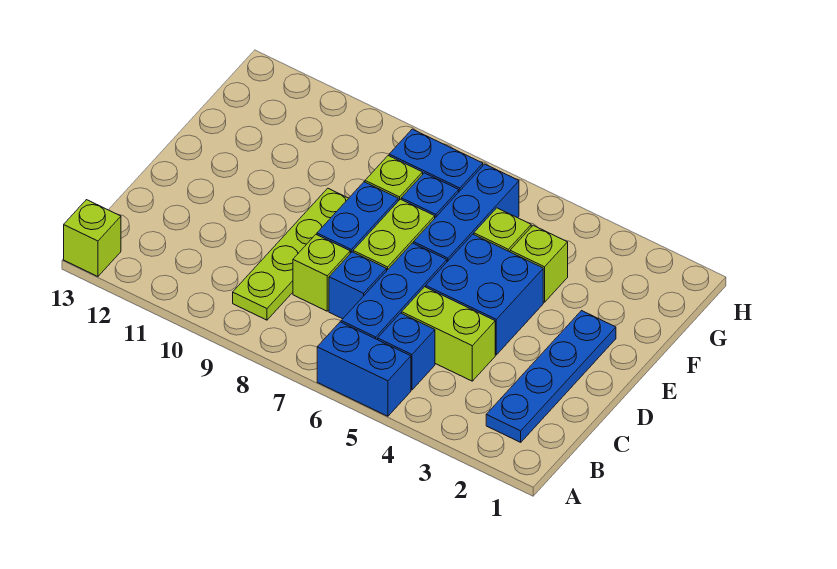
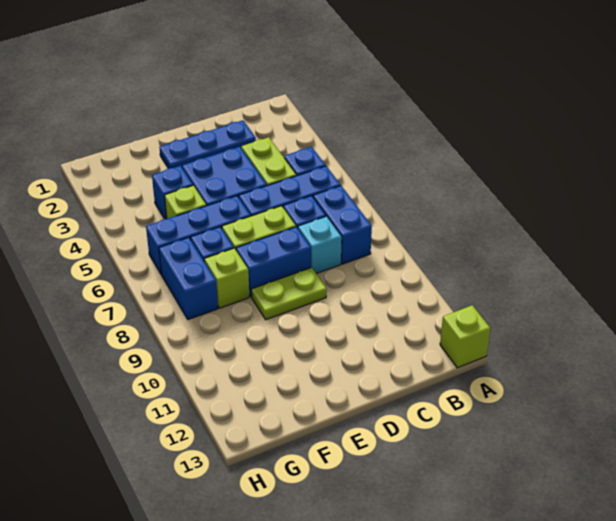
blue 1x2 brick [317,322,411,416] -> blue 1x2 brick moved to [313,186,372,264]
blue 1x4 plate [486,311,616,442] -> blue 1x3 plate [159,120,256,168]
lime 1x4 plate [233,188,349,320] -> lime 1x2 plate [251,268,326,320]
lime 1x1 brick [293,235,350,311] -> cyan 1x1 brick [298,216,342,274]
lime 1x1 brick [510,225,568,302] -> blue 1x1 brick [152,166,193,219]

